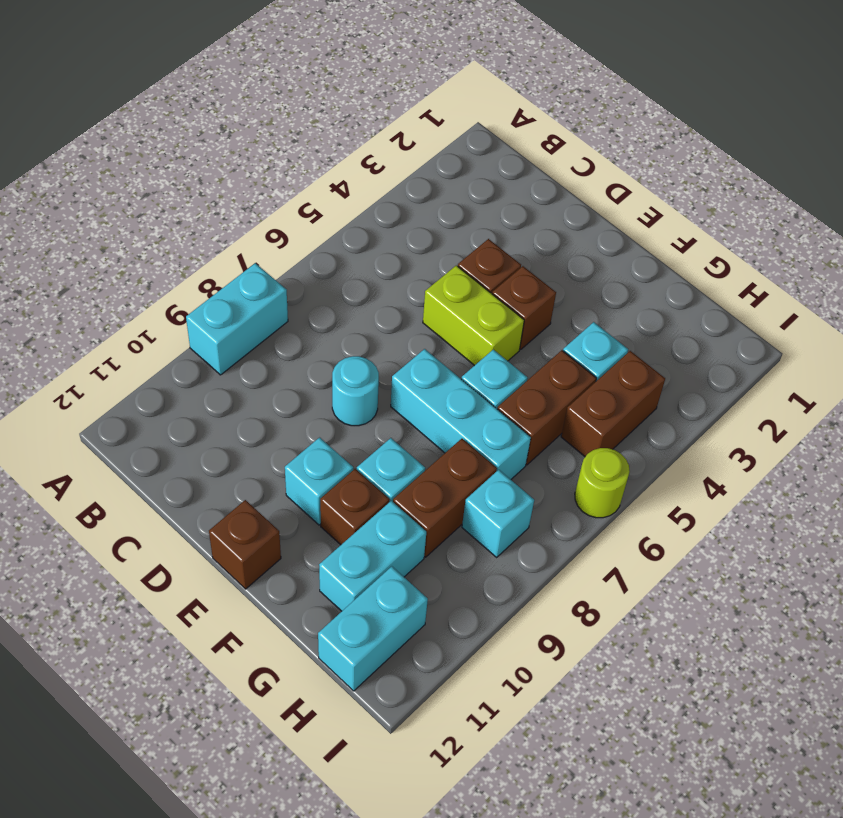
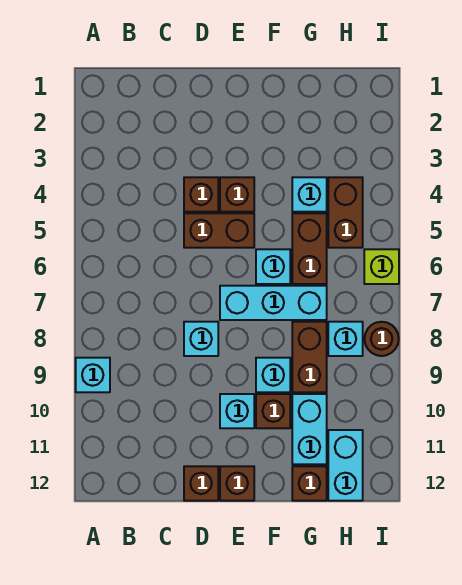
cyan 1x2 brick [186,263,288,375] -> cyan 1x1 brick [76,358,110,392]
lime 1x2 brick [423,265,524,366] -> brown 1x2 brick [184,213,254,248]
cyan 1x1 round brick [332,356,379,426] -> cyan 1x1 brick [184,322,218,356]
none -> brown 1x1 brick [184,466,218,501]
none -> brown 1x1 brick [292,466,327,501]
lime 1x1 round brick [575,448,630,518] -> lime 1x1 brick [364,249,399,284]
none -> brown 1x1 round brick [365,322,399,356]

